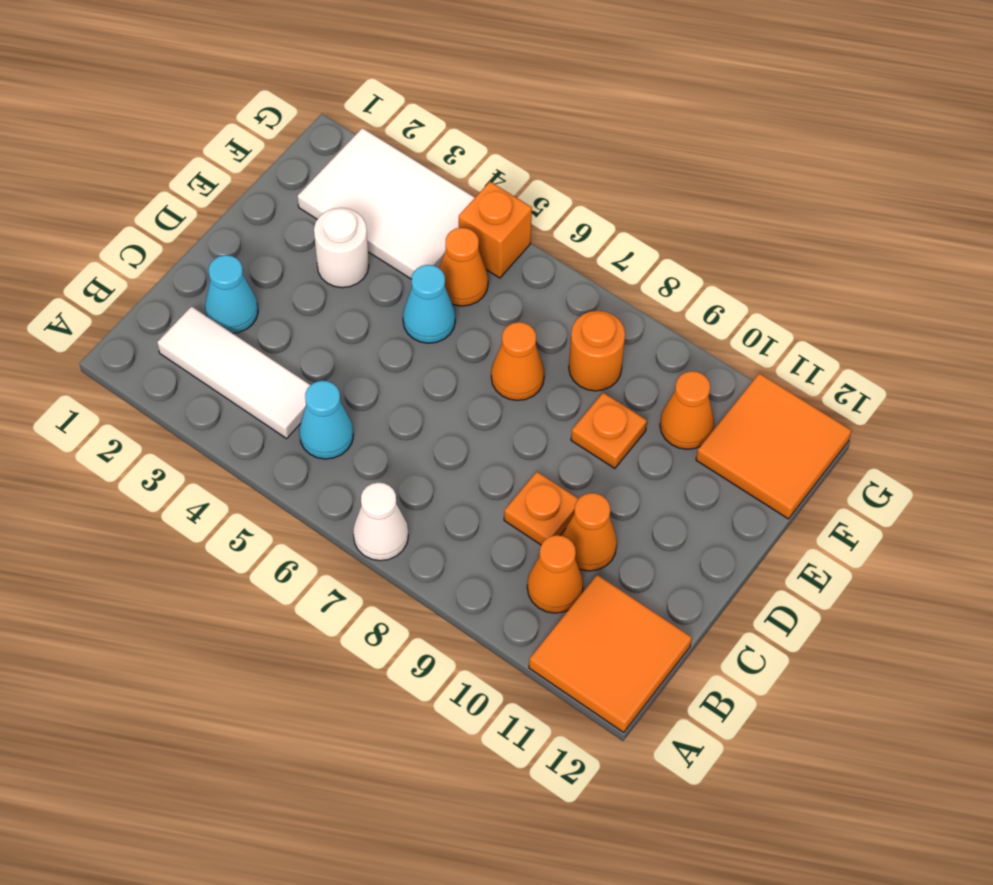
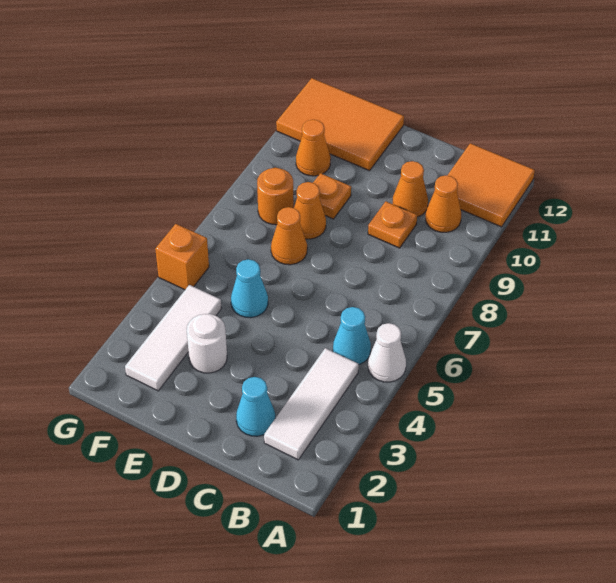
white 1x1 cone [353,483,408,561] -> white 1x1 cone moved to [368,323,406,382]
white 2x3 tile [297,128,475,279] -> white 1x3 tile [125,285,221,391]
orange 1x1 cone [439,228,488,306] -> orange 1x1 cone moved to [294,182,326,239]
orange 2x2 tile [696,373,852,519] -> orange 2x3 tile [276,78,404,171]

